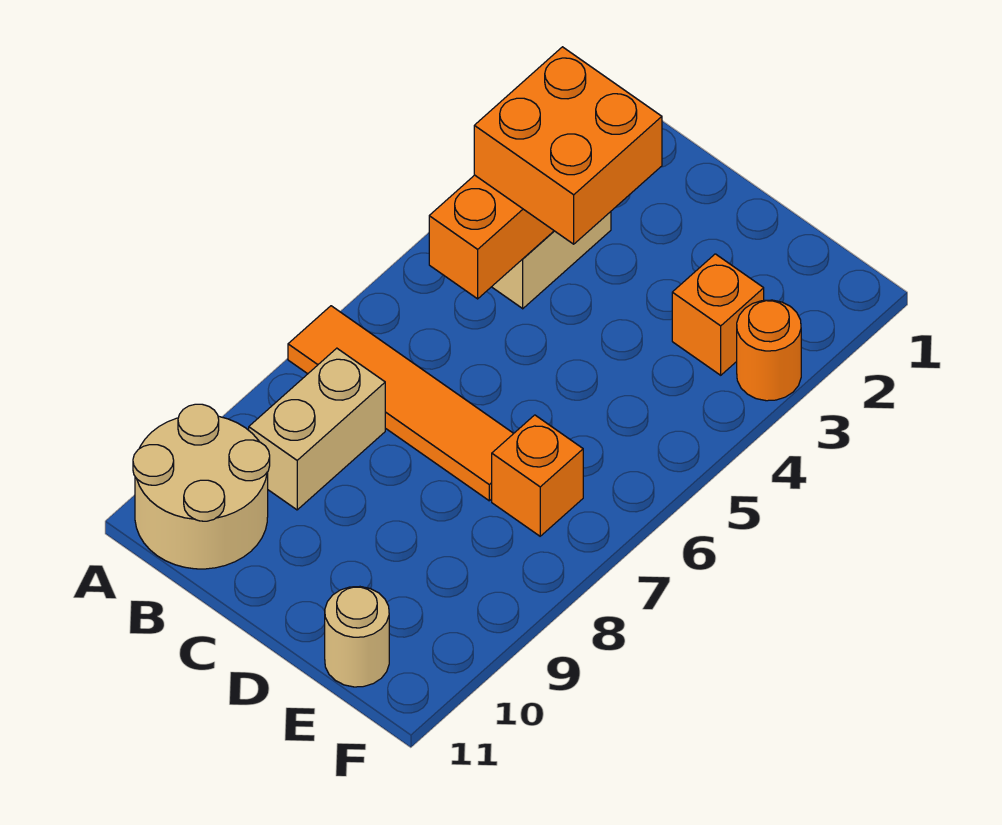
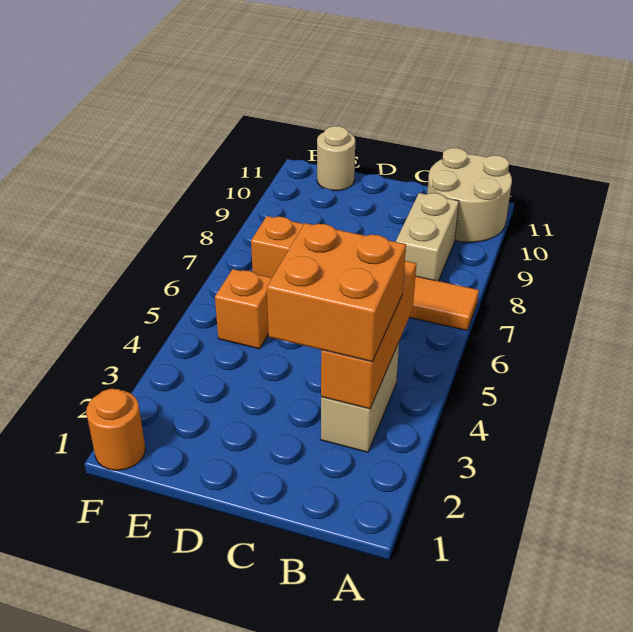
orange 1x1 brick [672,254,764,375] -> orange 1x1 brick moved to [215,269,272,349]
orange 1x1 round brick [737,300,801,401] -> orange 1x1 round brick moved to [86,389,145,470]

